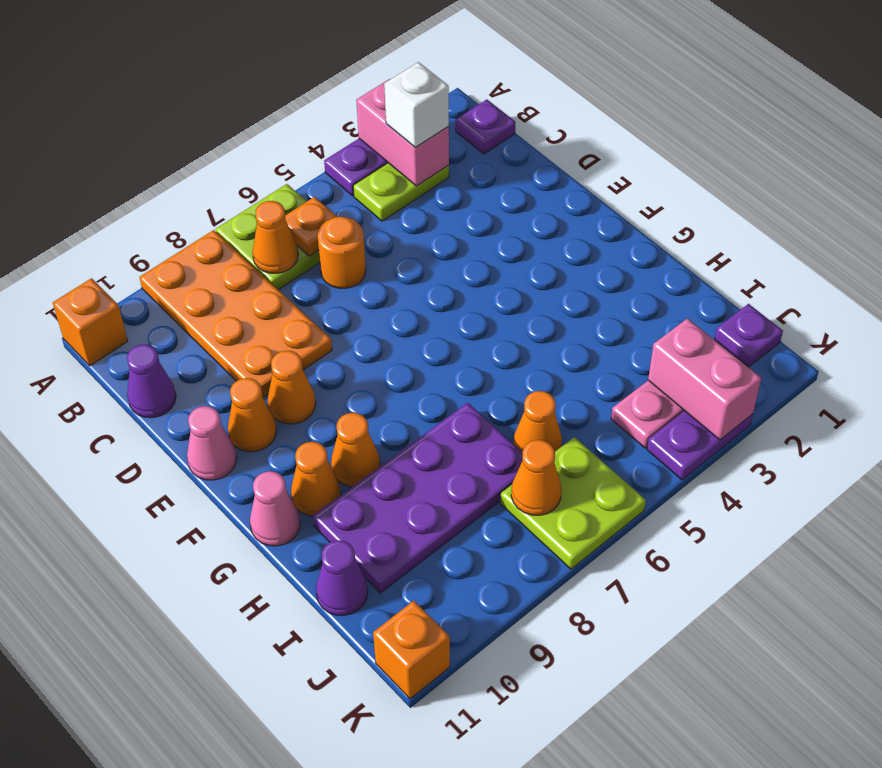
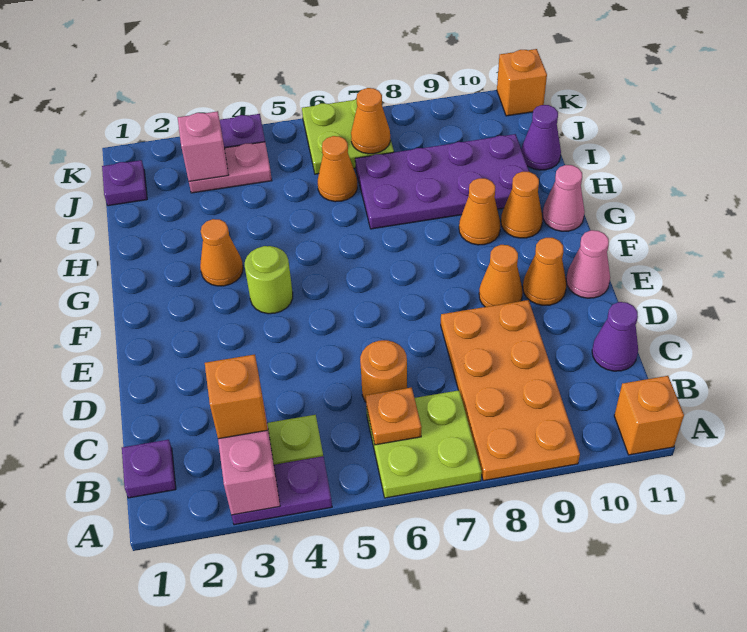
white 1x1 brick [384,62,449,147] -> orange 1x1 brick [205,354,267,439]
orange 1x1 cone [252,201,298,273] -> orange 1x1 cone moved to [200,219,243,286]
none -> lime 1x1 round brick [245,246,293,314]
pink 1x2 brick [648,318,761,440] -> pink 1x1 brick [178,111,228,181]

